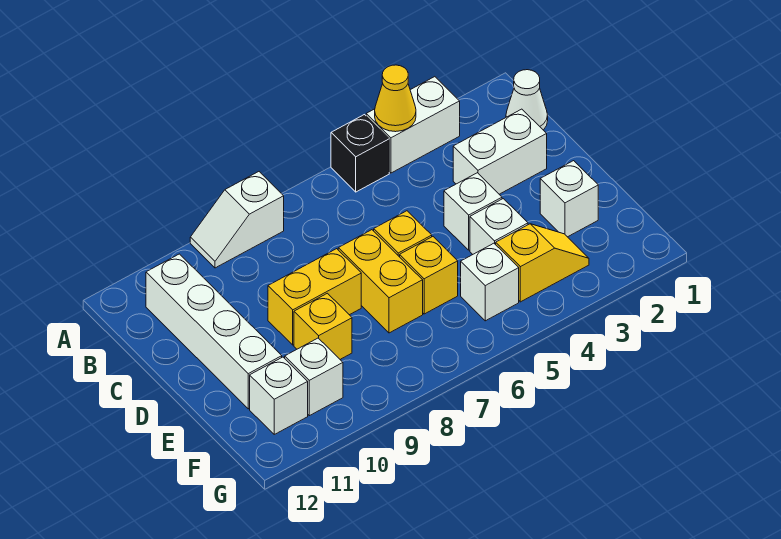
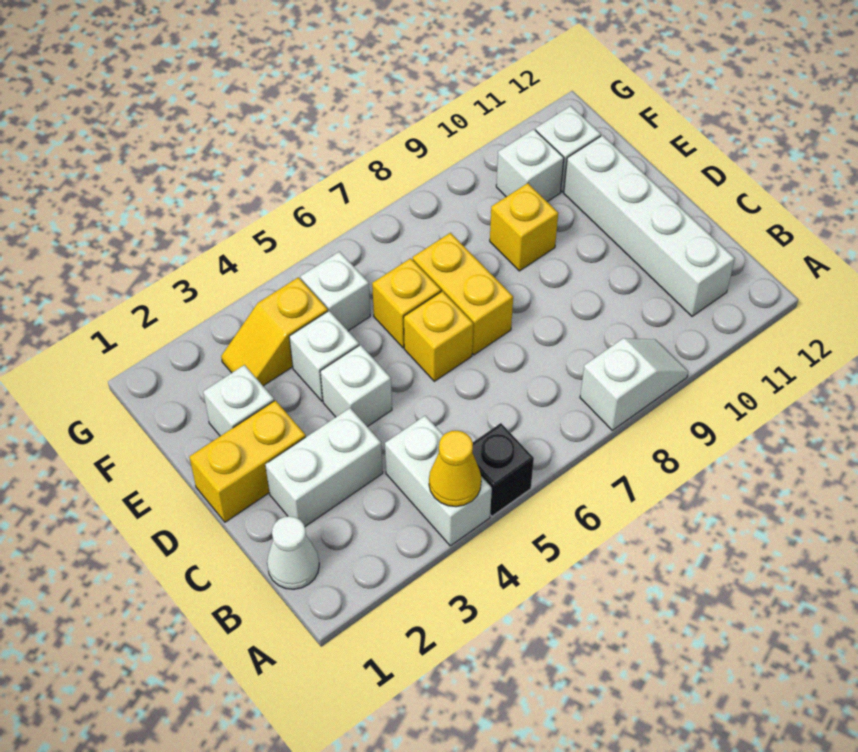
white 1x2 brick [366,77,460,173] -> white 1x2 brick turned to [385,415,492,546]
yellow 1x2 brick [268,249,361,345] -> yellow 1x2 brick moved to [189,400,306,522]

